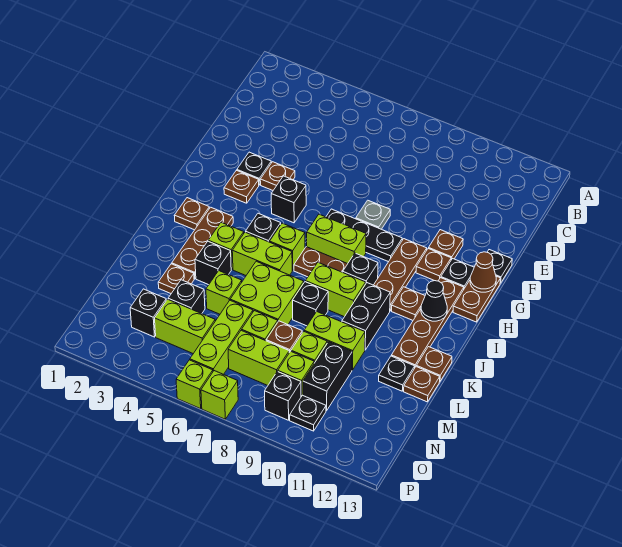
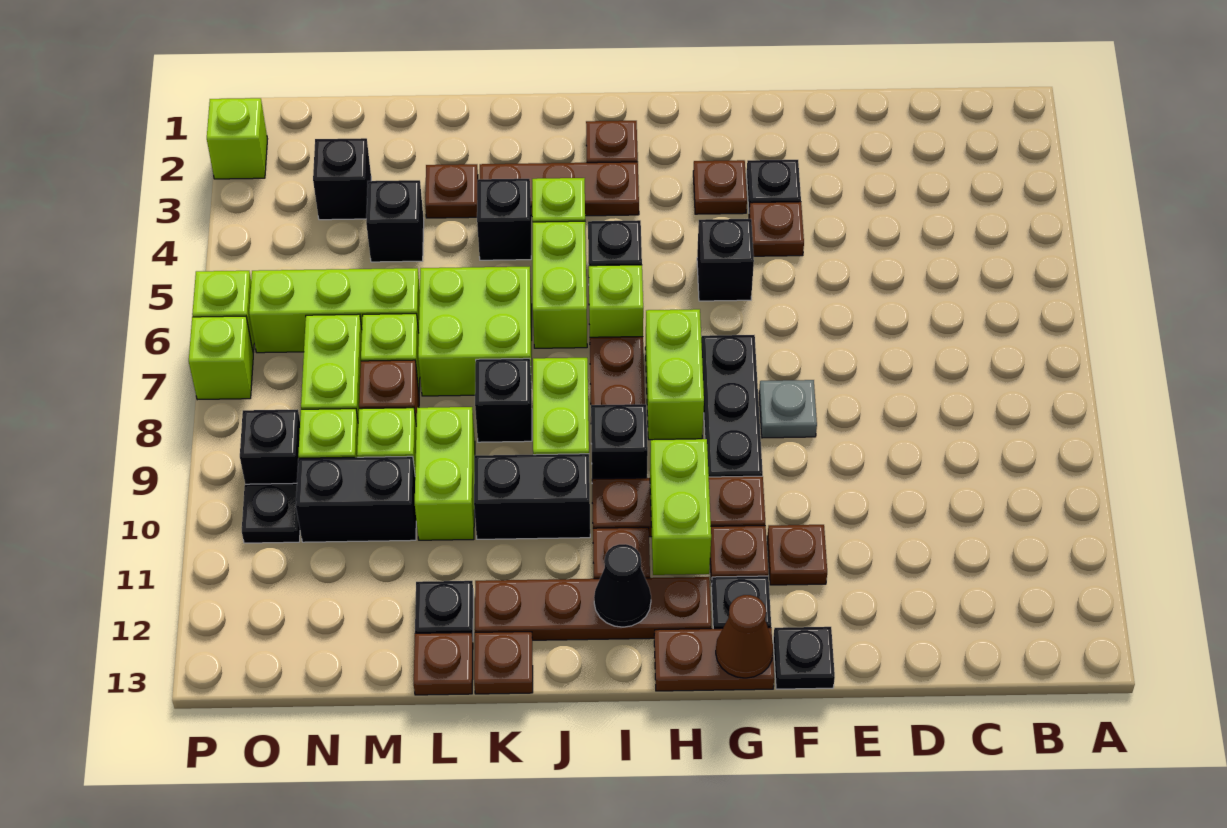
lime 1x1 brick [206,271,242,314] -> lime 1x1 brick moved to [207,98,267,179]
lime 1x2 brick [155,299,215,354] -> lime 1x2 brick moved to [650,439,711,575]

